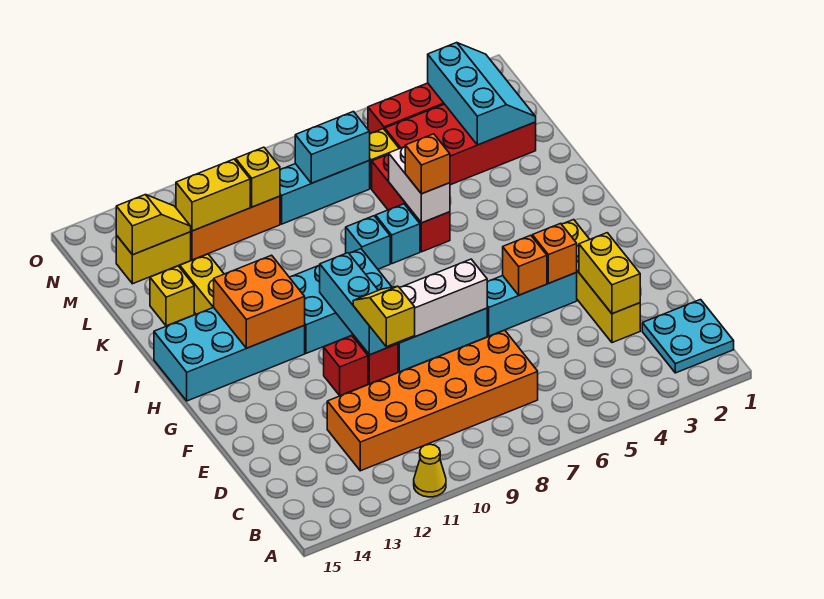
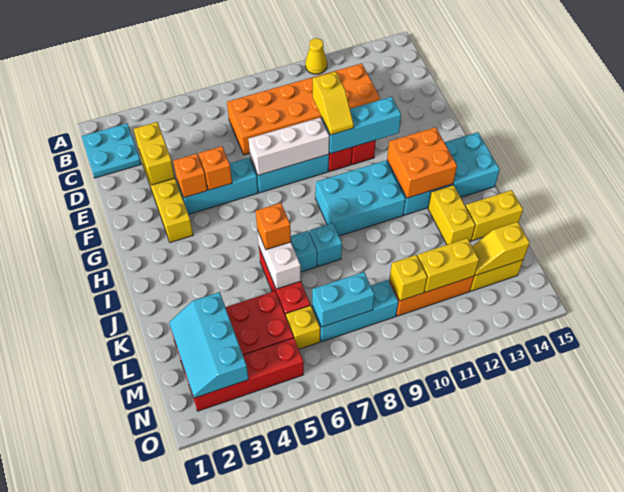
cyan 1x3 brick [320,253,398,355] -> cyan 1x3 brick turned to [322,97,401,154]
yellow 1x1 brick [150,266,194,326] -> yellow 1x2 brick [466,190,523,241]

